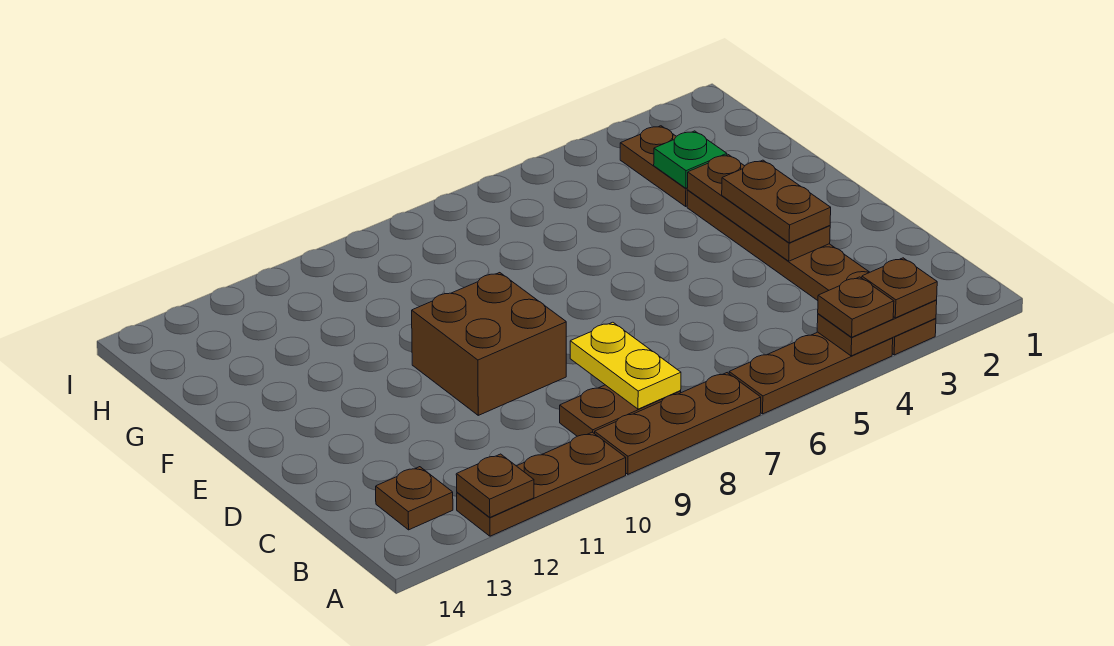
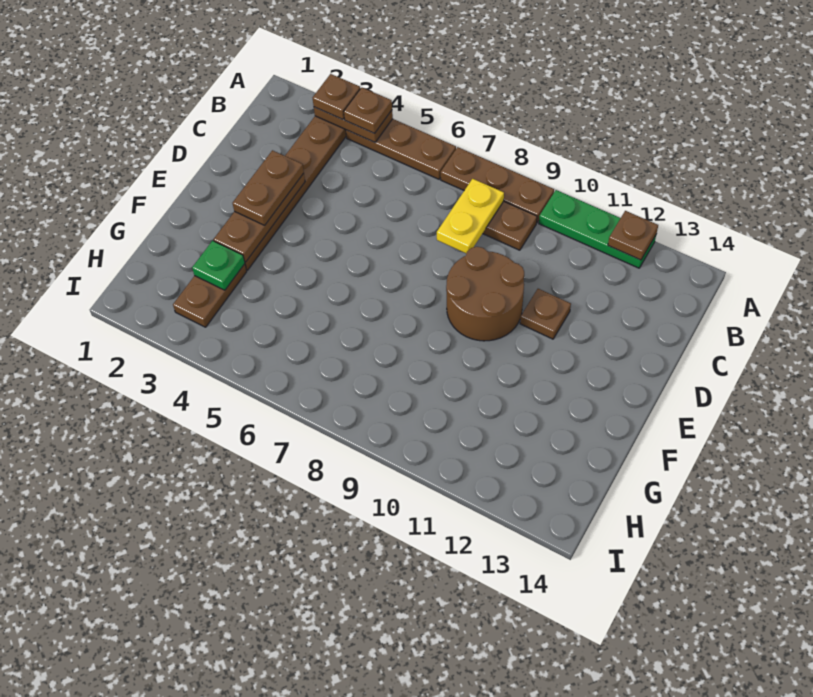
brown 1x3 plate [457,432,626,536] -> green 1x3 plate [539,190,656,268]
brown 1x1 plate [376,467,453,530] -> brown 1x1 plate moved to [520,289,571,339]
brown 2x2 brick [412,273,566,415] -> brown 2x2 round brick [446,247,524,341]

